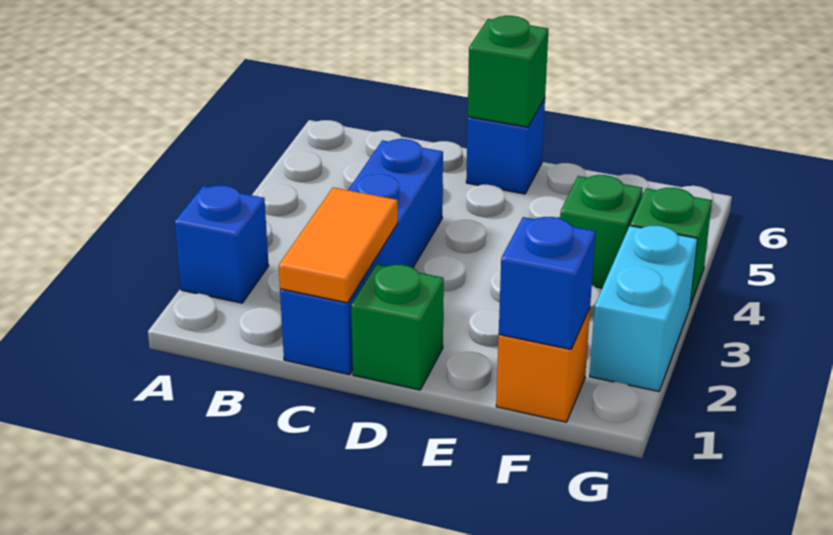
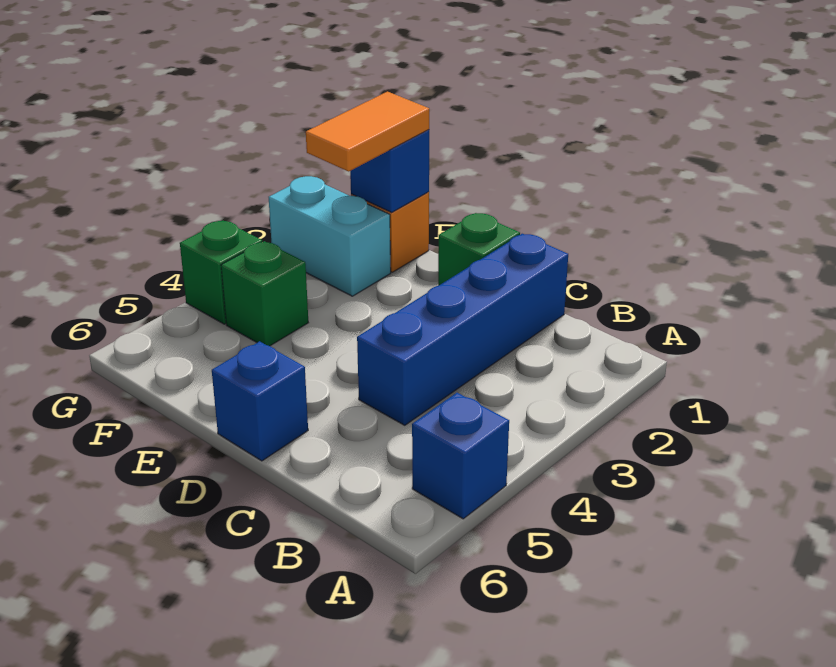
blue 1x1 brick [174,185,269,303] -> blue 1x1 brick moved to [412,393,509,519]
orange 1x2 tile [279,187,398,303] -> orange 1x2 tile moved to [306,92,429,171]
green 1x1 brick [468,16,548,127] -> none
cyan 1x2 brick [590,226,697,391] -> cyan 1x2 brick turned to [269,176,391,296]

